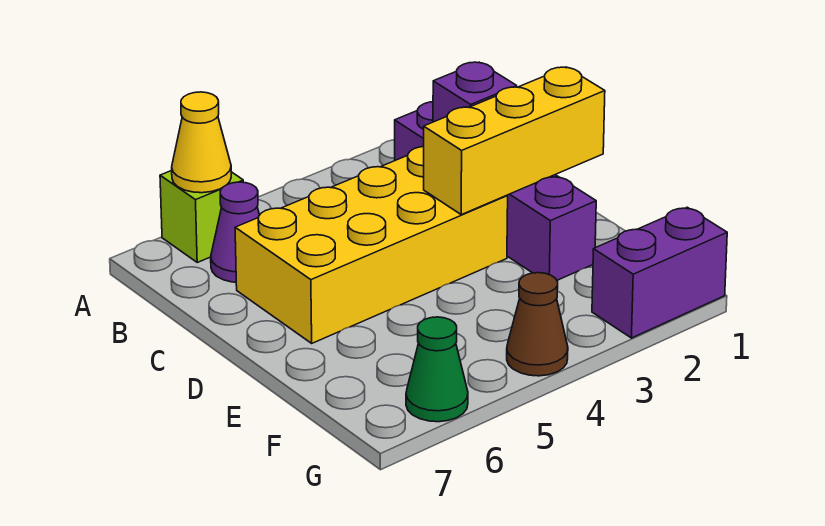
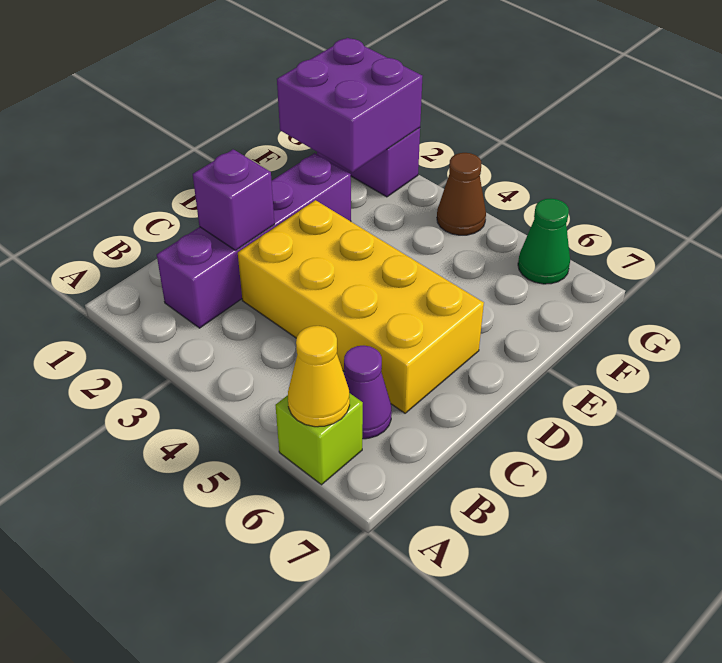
yellow 1x3 brick [424,67,605,215] -> none
none -> purple 2x2 brick [277,38,422,172]

